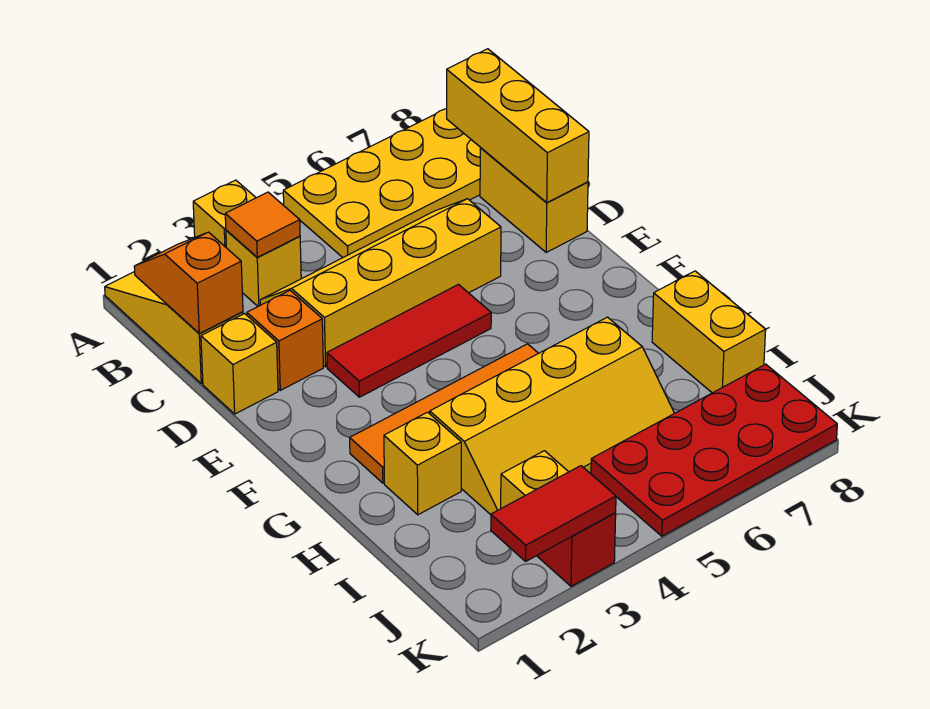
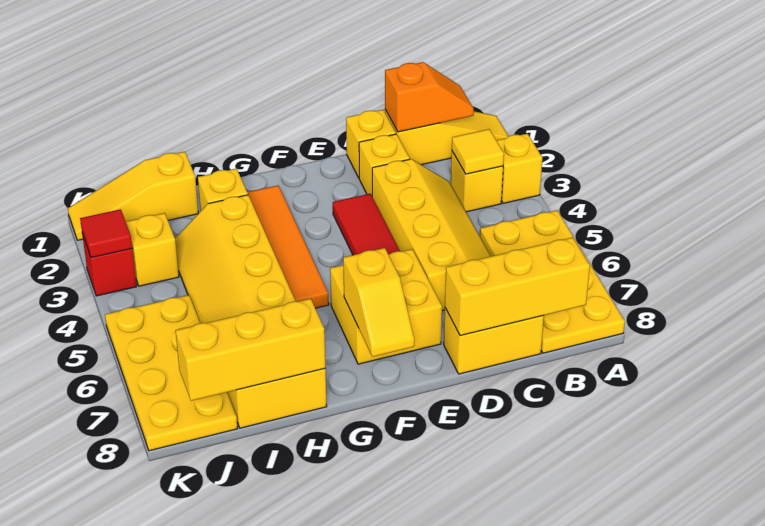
orange 1x1 tile [225,192,300,257] -> yellow 1x1 tile [452,129,504,174]
orange 1x1 brick [247,291,323,390] -> yellow 1x1 brick [359,134,410,195]
none -> yellow 2x2 brick [330,249,442,364]
none -> yellow 1x2 slope [343,248,414,357]
none -> yellow 1x3 brick [175,299,325,401]
none -> yellow 1x3 slope [68,152,198,240]
red 2x4 plate [591,364,837,536] -> yellow 2x4 plate [105,295,237,451]
red 1x2 tile [491,466,616,561] -> red 1x1 tile [80,209,132,258]

